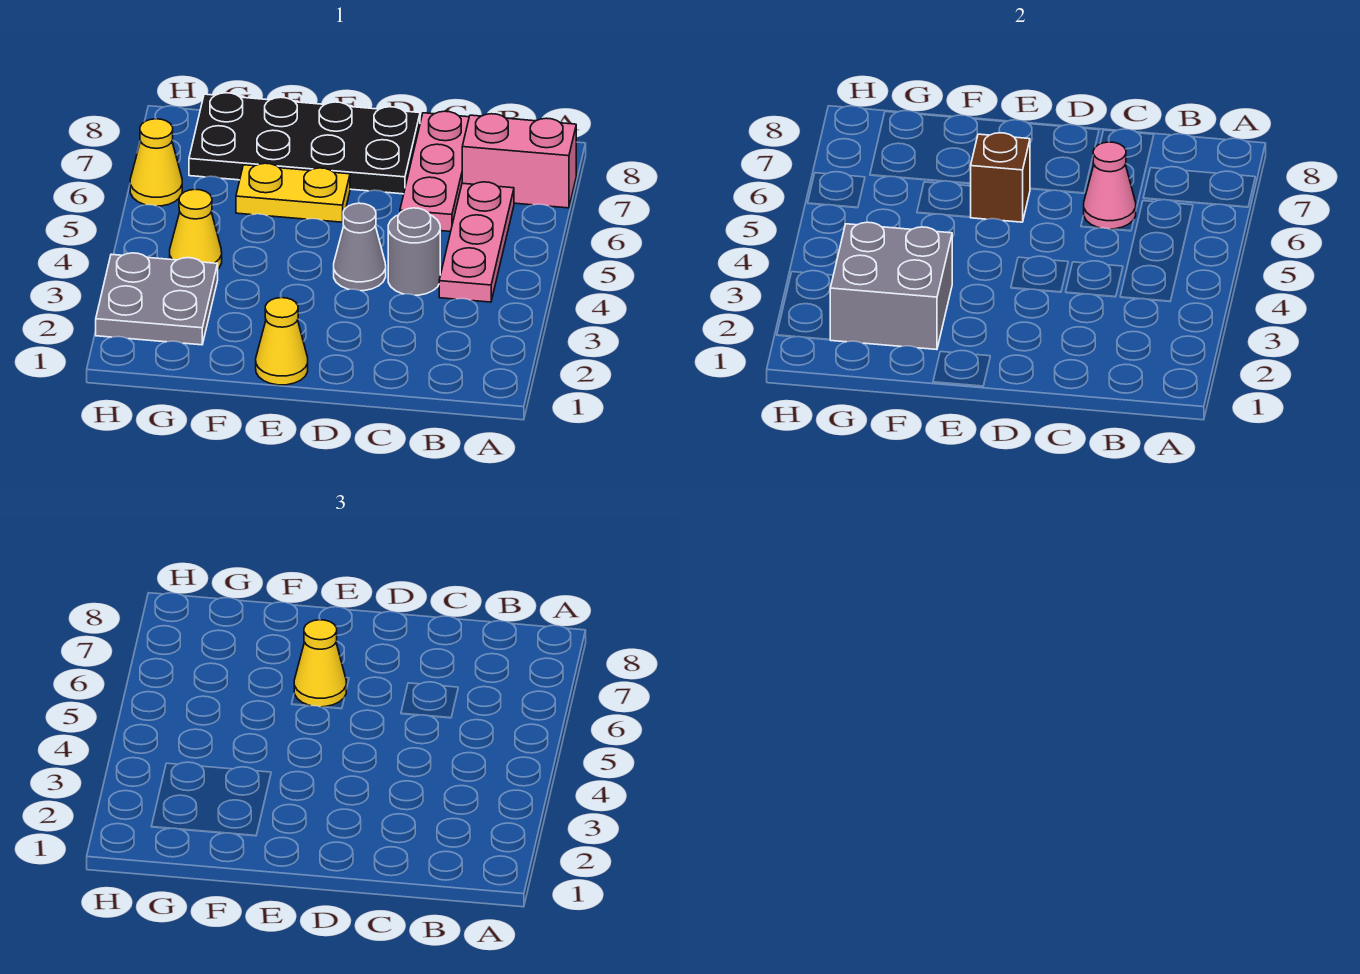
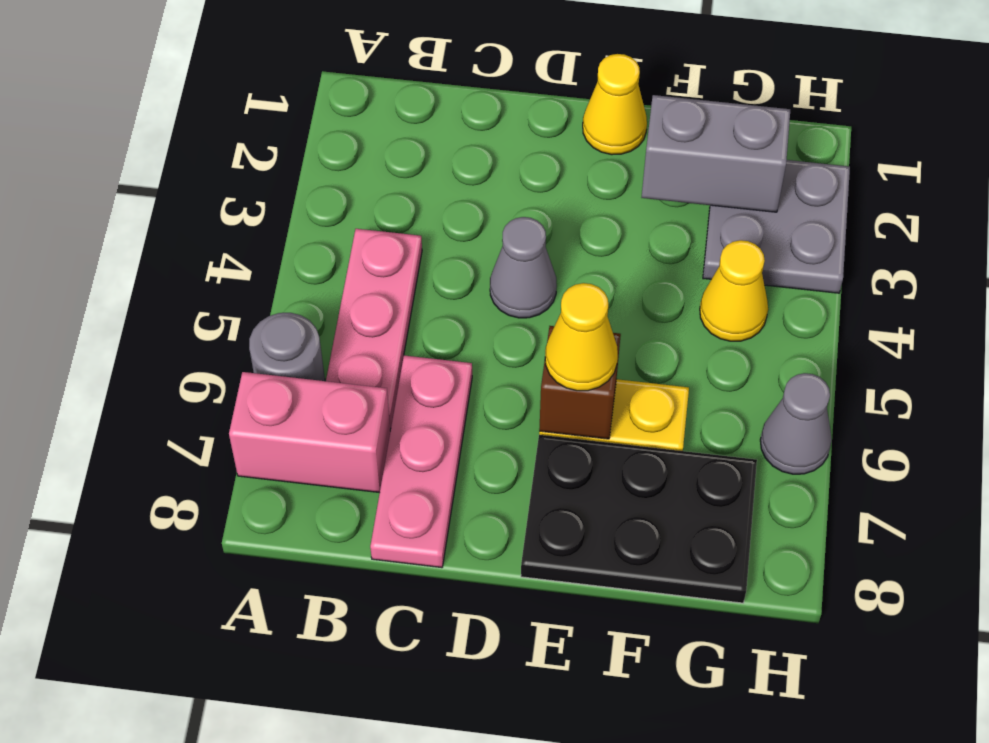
grey 1x1 round brick [388,208,440,295] -> grey 1x1 round brick moved to [249,313,325,381]
pink 1x1 cone [1084,142,1136,229] -> none
black 2x4 plate [189,93,420,194] -> black 2x3 plate [521,435,757,603]
grey 2x2 brick [830,222,952,350] -> grey 1x2 brick [641,95,790,212]
yellow 1x1 cone [130,119,182,206] -> grey 1x1 cone [760,373,832,474]

